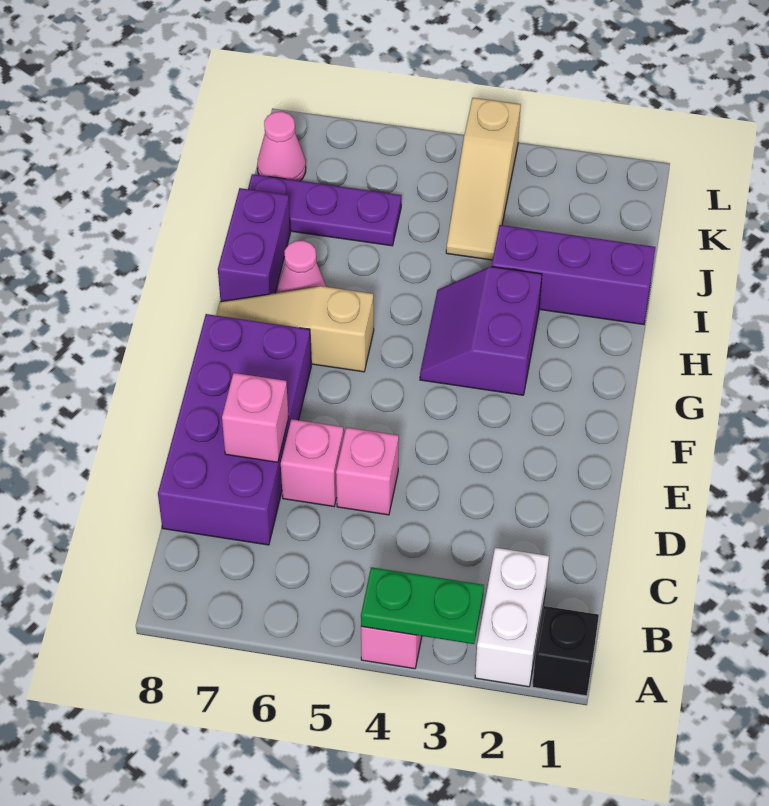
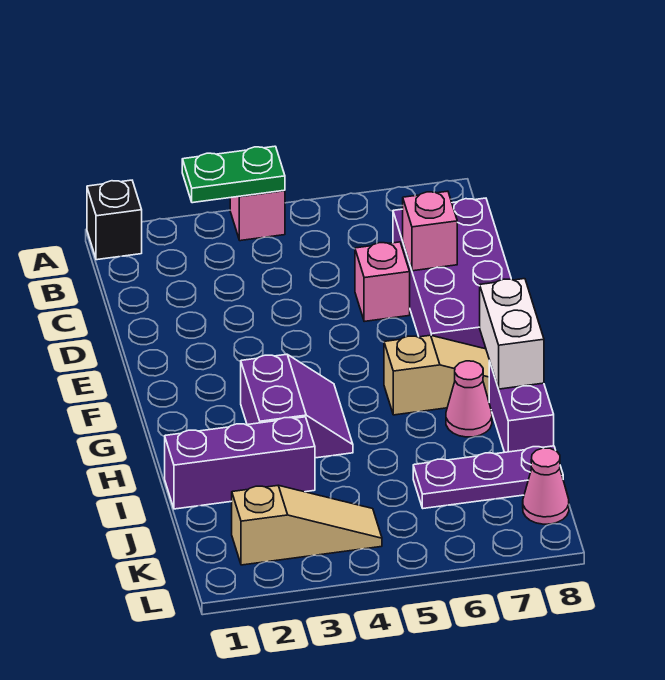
white 1x2 brick [475,548,549,687] -> white 1x2 brick moved to [480,279,544,389]
pink 1x1 brick [336,427,399,515] -> none
tan 1x3 slope [446,98,521,260] -> tan 1x3 slope turned to [232,486,382,565]

